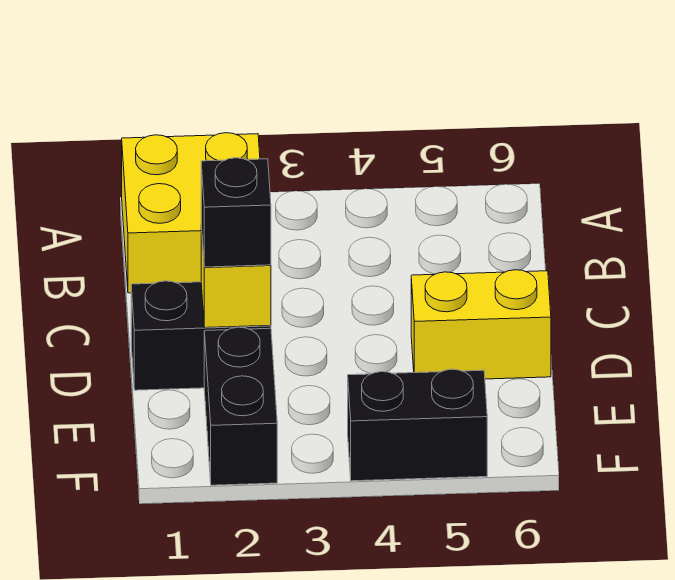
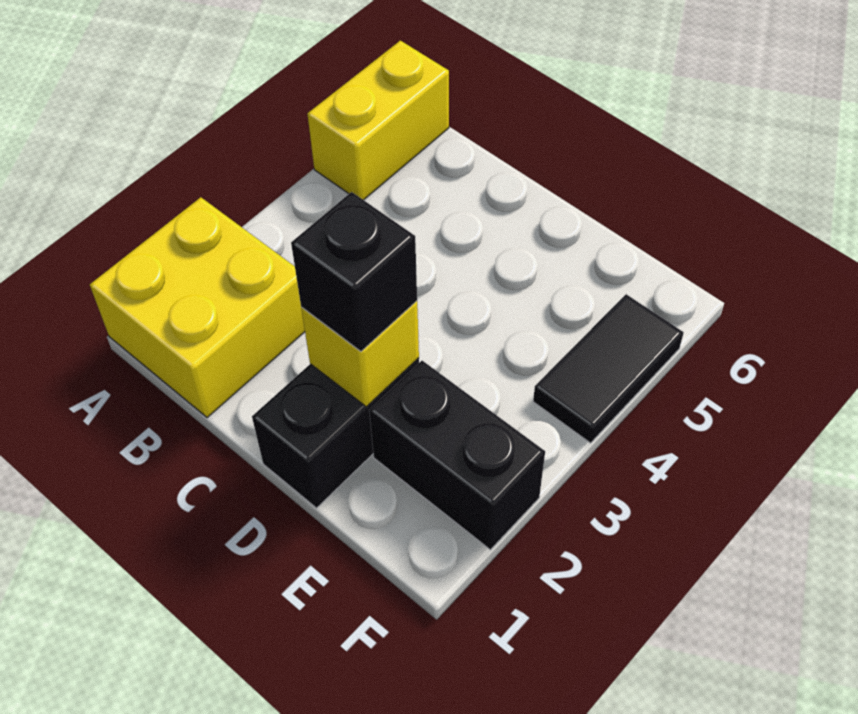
yellow 1x2 brick [411,270,551,379] -> yellow 1x2 brick moved to [308,41,449,200]
black 1x2 brick [348,369,487,481] -> black 1x2 tile [533,294,684,443]

